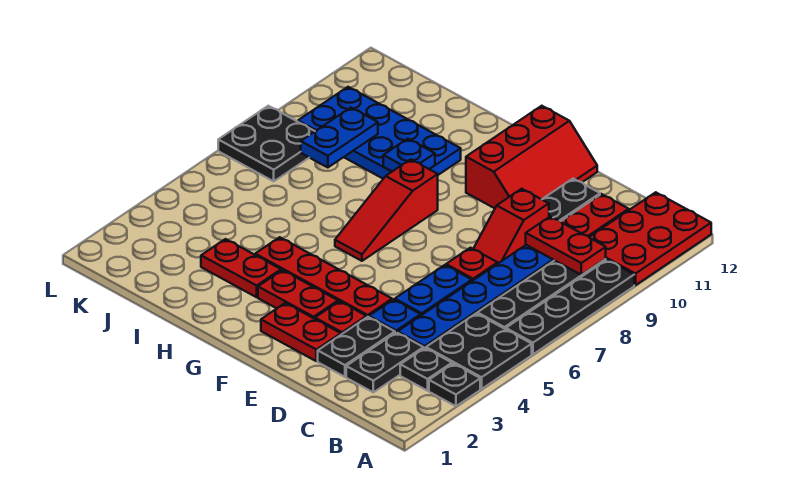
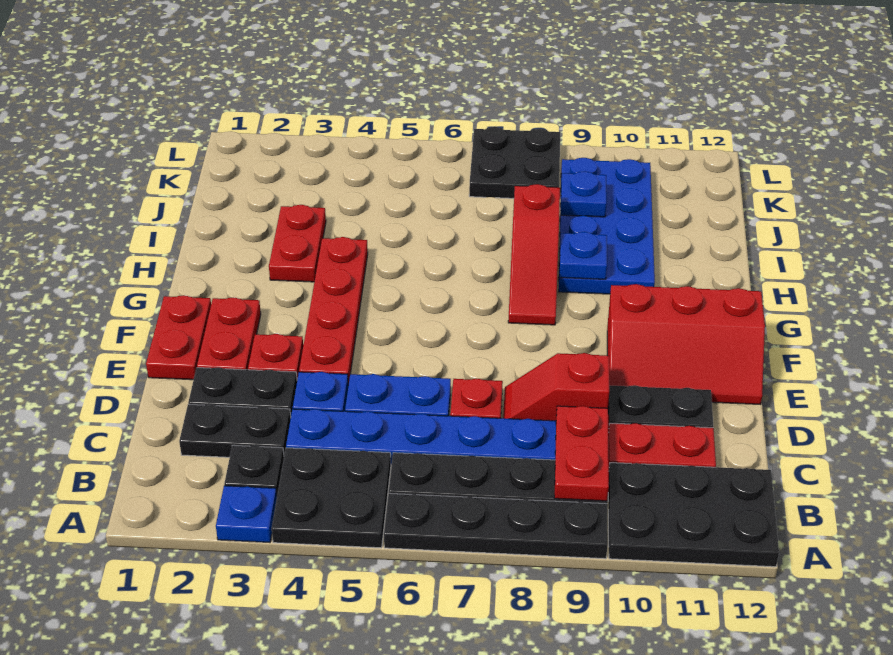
black 1x1 plate [429,363,480,406] -> blue 1x1 plate [216,486,277,542]
red 2x3 plate [589,192,711,285] -> black 2x3 plate [608,463,779,567]
red 1x2 plate [258,270,338,319] -> red 1x2 plate moved to [146,295,211,380]
red 1x3 slope [335,159,438,261] -> red 1x3 slope turned to [508,184,560,325]
blue 1x2 plate [301,108,378,167] -> blue 1x1 plate [561,171,607,217]

